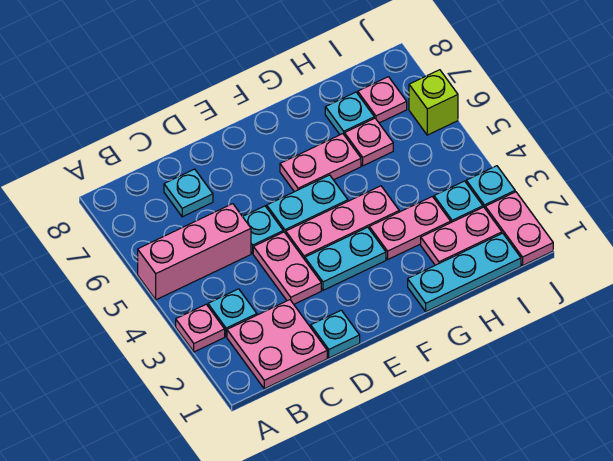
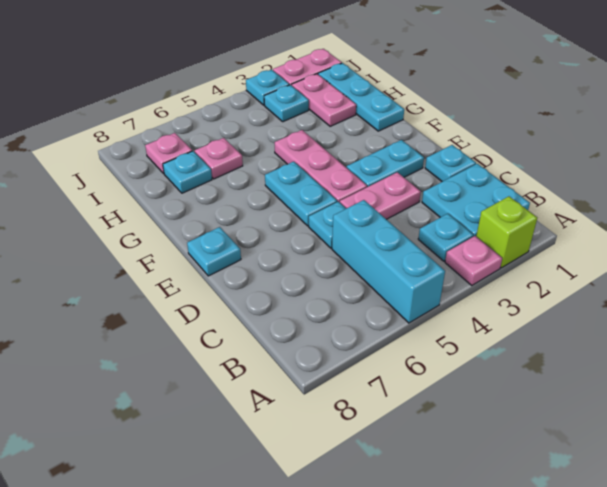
pink 1x3 brick [138,204,251,300] -> cyan 1x3 brick [332,200,445,323]
pink 2x2 plate [227,300,327,389] -> cyan 2x2 plate [422,164,530,236]
cyan 1x1 plate [164,169,213,217] -> cyan 1x1 plate moved to [187,227,241,276]
cyan 1x2 plate [305,227,386,290] -> cyan 1x2 plate turned to [347,140,424,187]
pink 1x2 plate [280,134,361,192] -> none
pink 1x2 plate [369,197,451,259] -> none
lime 1x1 brick [409,70,458,135] -> lime 1x1 brick moved to [476,196,537,268]

